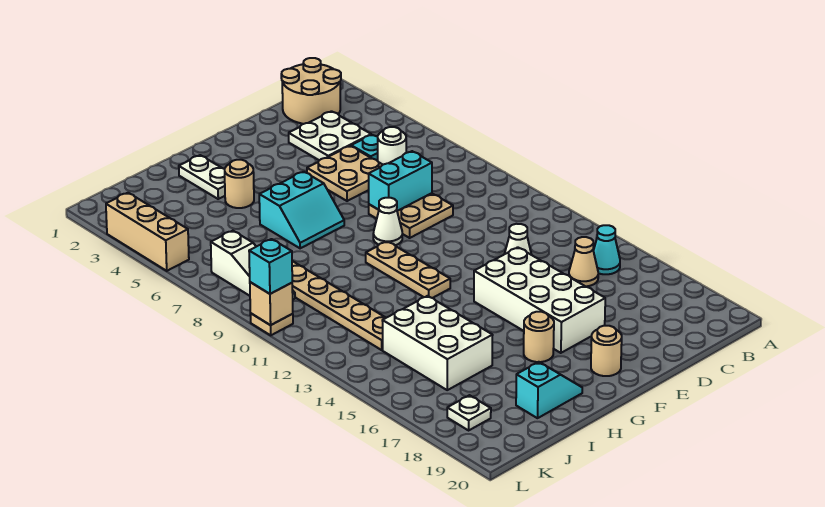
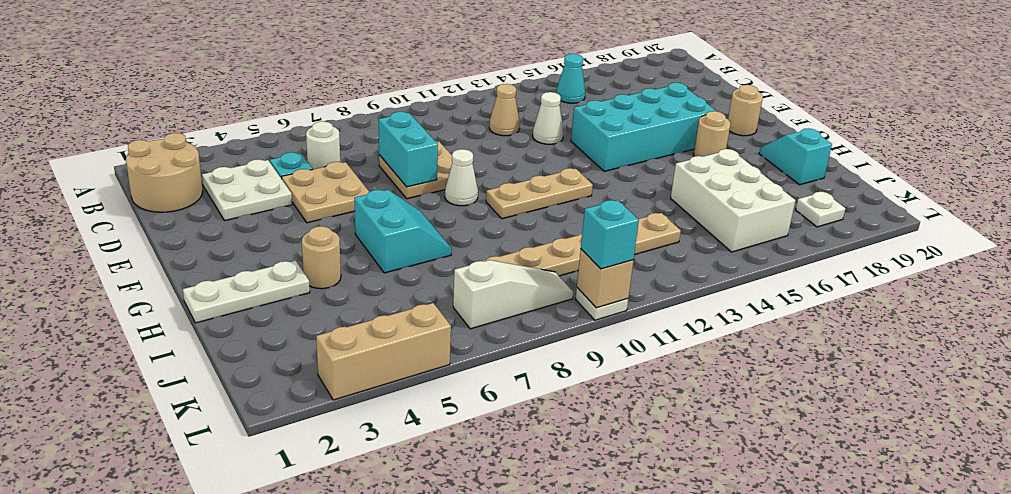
tan 1x1 cone [569,237,598,286] -> tan 1x1 cone moved to [489,84,520,136]
white 2x4 brick [474,247,605,353] -> cyan 2x4 brick [571,83,716,171]
white 1x2 plate [179,155,225,199] -> white 1x3 plate [183,260,310,323]
white 2x3 brick [382,296,493,390] -> white 2x3 brick turned to [671,149,795,252]
tan 1x1 plate [250,313,293,335] -> white 1x1 plate [576,288,628,320]

